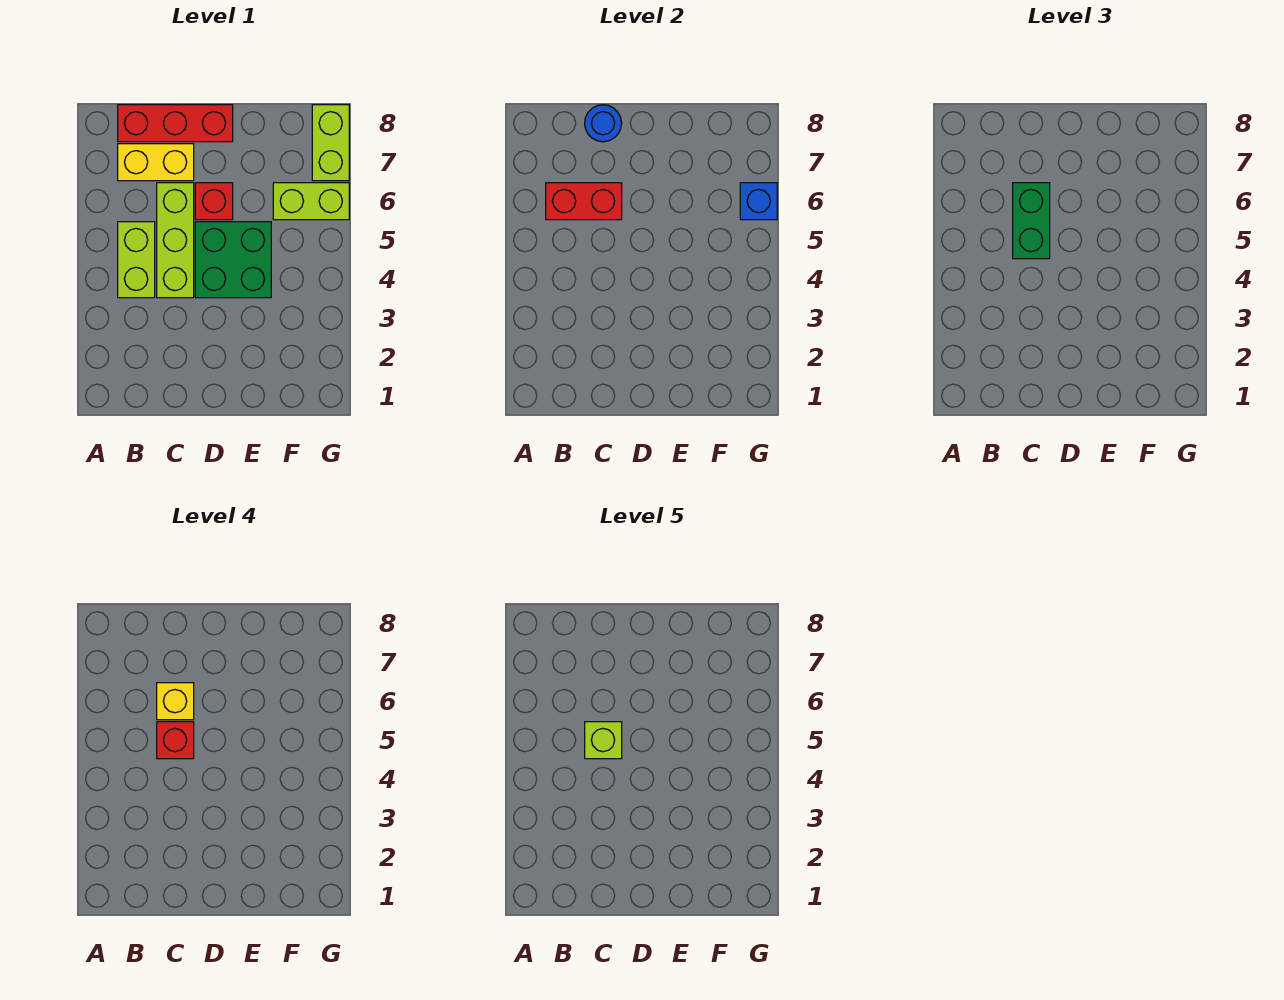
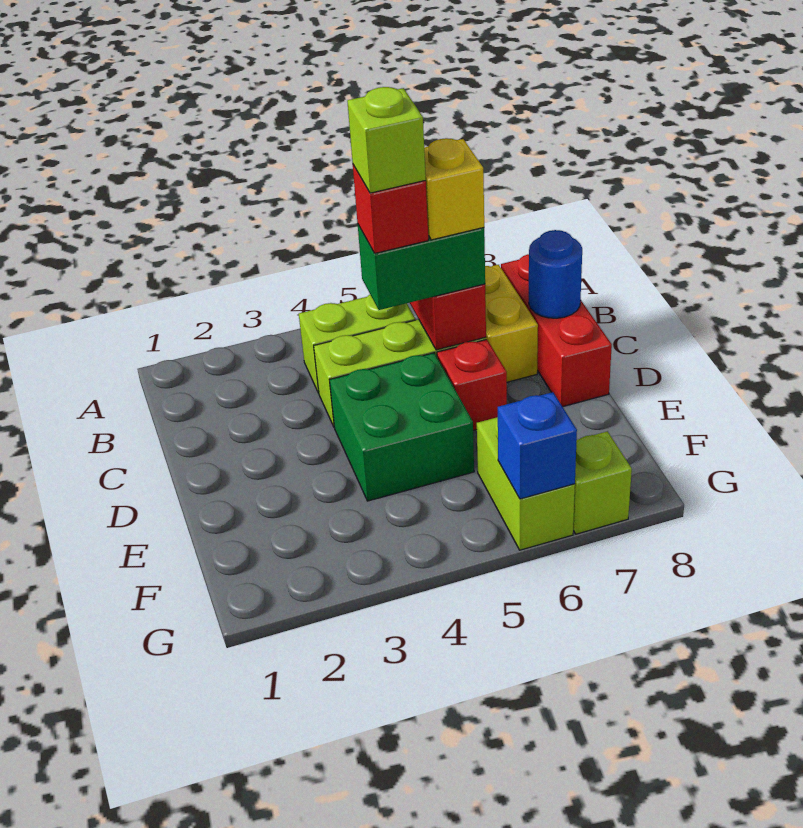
lime 1x2 brick [312,105,349,181] -> lime 1x1 brick [573,431,632,534]

